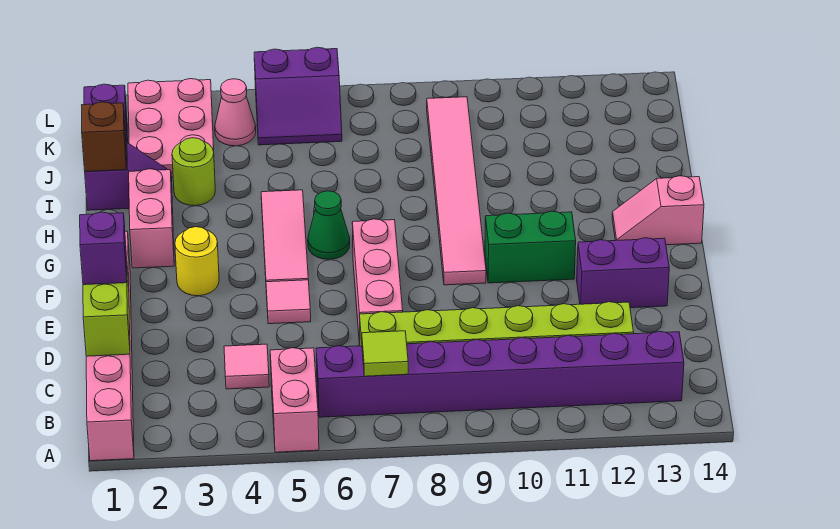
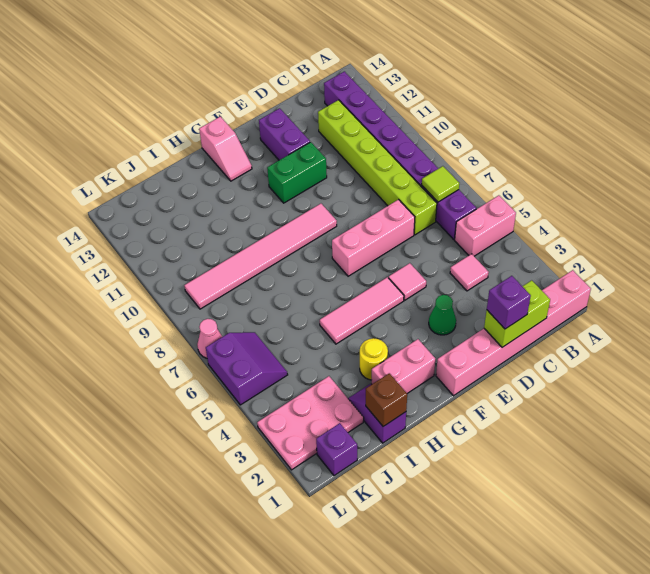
yellow 1x1 round brick [175,227,219,296] -> yellow 1x1 round brick moved to [360,338,388,380]
green 1x2 brick [485,211,576,283] -> green 1x2 brick turned to [267,142,327,203]
green 1x1 cone [308,191,350,259] -> green 1x1 cone moved to [429,295,456,335]
lime 1x1 round brick [172,138,215,206] -> none
pink 1x1 cone [215,79,256,146] -> pink 1x1 cone moved to [197,319,222,358]

